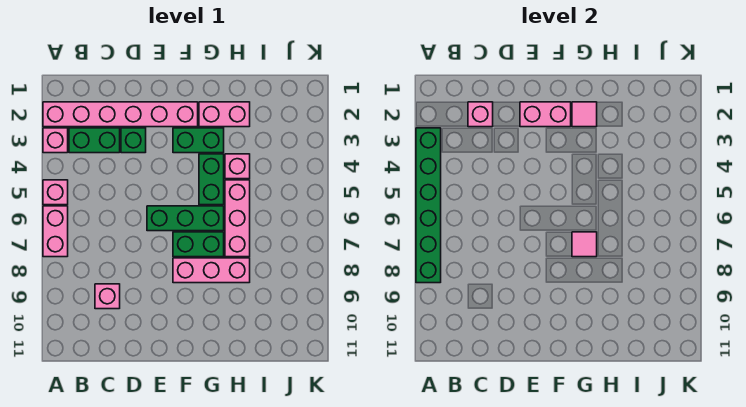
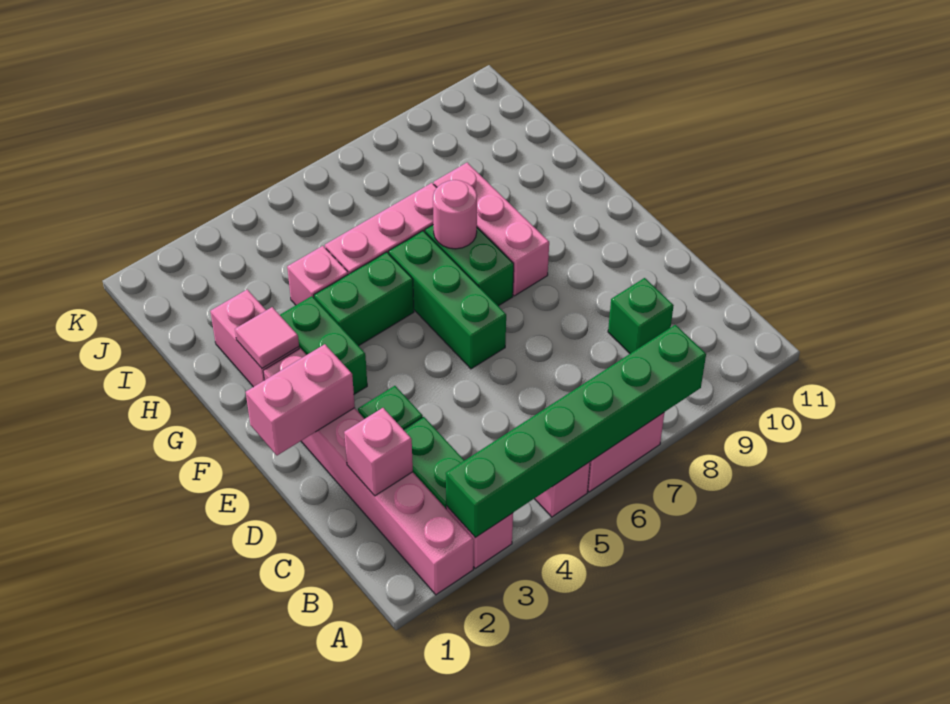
pink 1x1 brick [95,284,120,309] -> green 1x1 brick [608,278,674,354]
pink 1x2 brick [520,102,571,127] -> pink 1x2 brick turned to [246,344,355,455]
pink 1x1 tile [572,232,597,257] -> pink 1x1 round brick [433,180,477,249]

